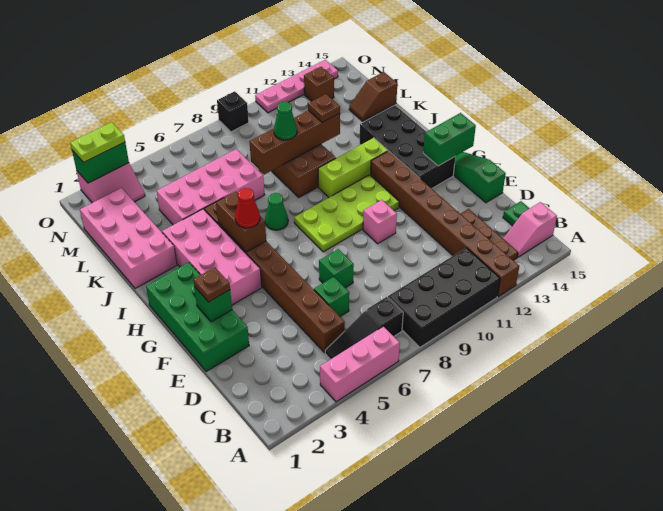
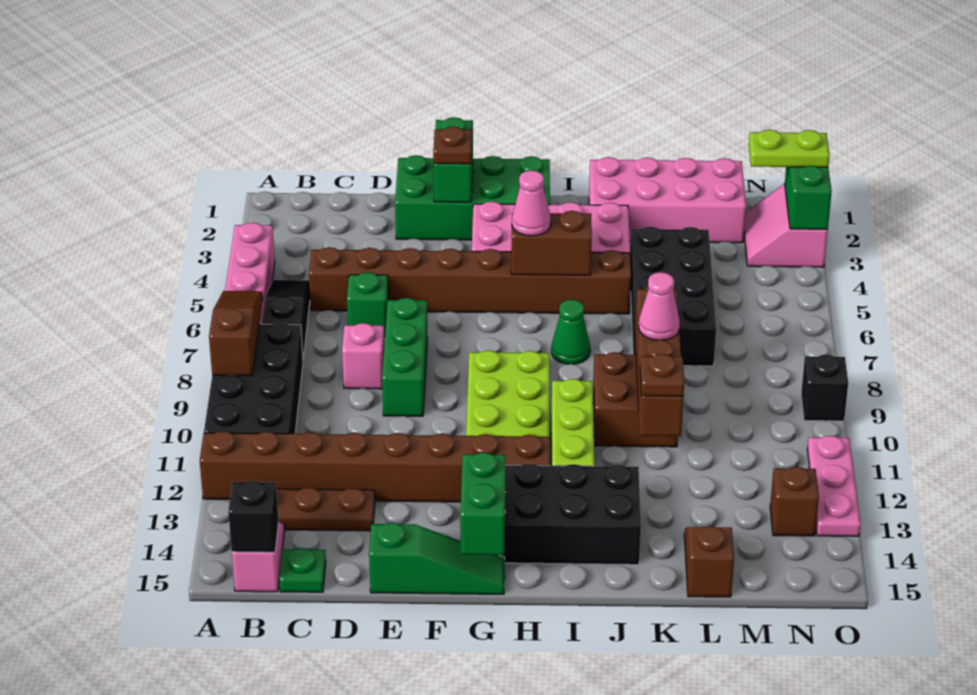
none -> brown 1x3 slope [209,291,263,376]
none -> black 1x1 brick [228,481,279,552]
green 1x1 brick [319,249,354,288] -> green 1x3 brick [382,298,428,416]
green 1x1 brick [194,287,232,322] -> green 1x2 brick [434,117,473,202]
pink 1x1 brick [363,200,397,244] -> pink 1x1 brick moved to [342,323,384,389]
red 1x1 cone [235,188,260,228] -> pink 1x1 cone [512,170,551,236]
pink 2x4 brick [157,149,264,225] -> black 2x4 brick [630,227,716,366]
green 1x1 cone [274,102,297,140] -> pink 1x1 cone [639,272,680,340]
lime 1x2 plate [70,122,125,162] -> lime 1x2 plate turned to [749,130,830,167]
pink 1x4 plate [255,60,338,113] -> pink 1x3 plate [807,436,861,536]

